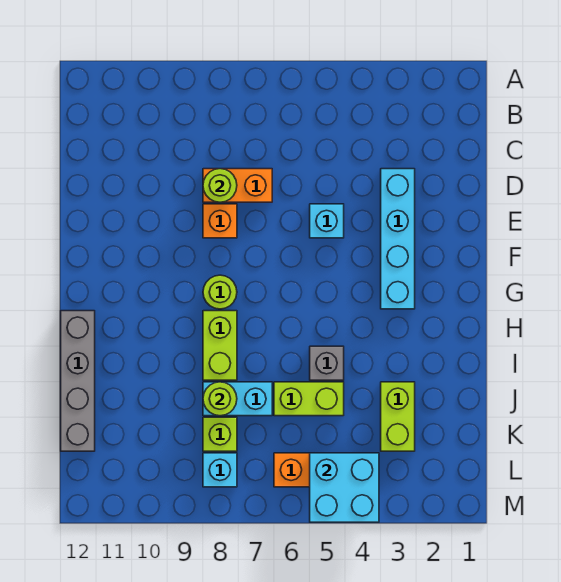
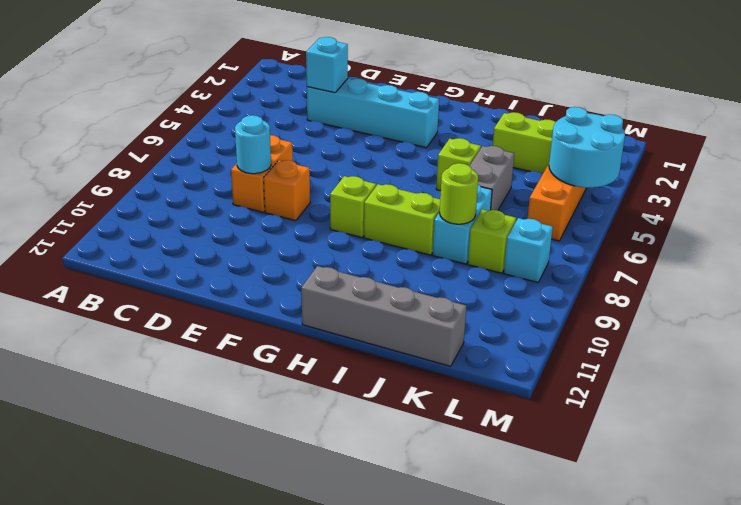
lime 1x1 round brick [203,169,237,202] -> cyan 1x1 round brick [235,115,271,174]
cyan 1x1 brick [310,204,344,238] -> cyan 1x1 brick moved to [306,37,348,93]
lime 1x1 round brick [203,275,237,309] -> lime 1x1 brick [330,176,376,238]
grey 1x1 brick [310,346,344,380] -> lime 1x1 brick [436,138,481,191]
lime 1x2 brick [274,382,344,416] -> grey 1x2 brick [470,146,514,210]
cyan 2x2 brick [310,453,379,522] -> cyan 2x2 round brick [549,107,625,188]

